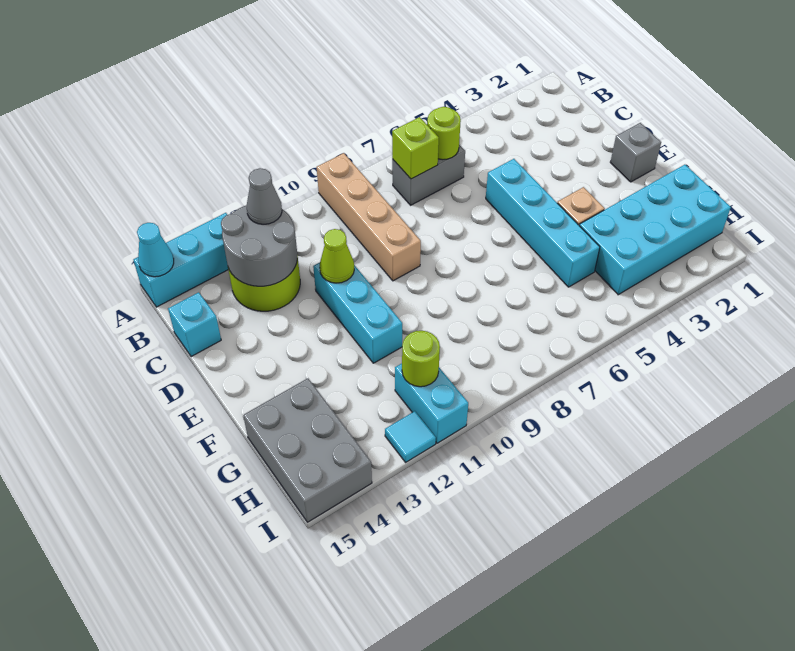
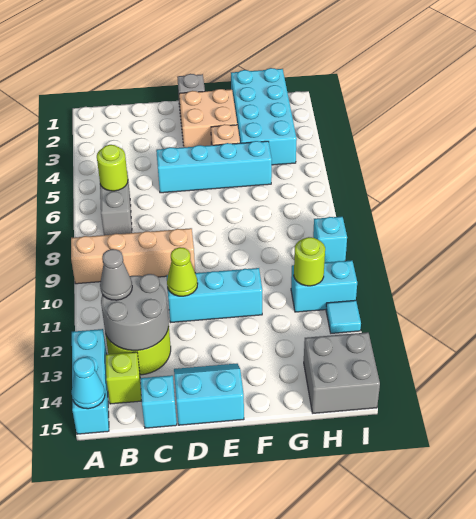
lime 1x1 brick [392,117,439,179] -> lime 1x1 brick moved to [106,352,141,404]
none -> cyan 2x2 slope [174,364,244,425]
none -> tan 2x2 brick [179,89,237,147]
grey 2x3 brick [243,378,372,522] -> grey 2x2 brick [304,332,380,413]
none -> cyan 1x1 brick [313,217,347,263]

